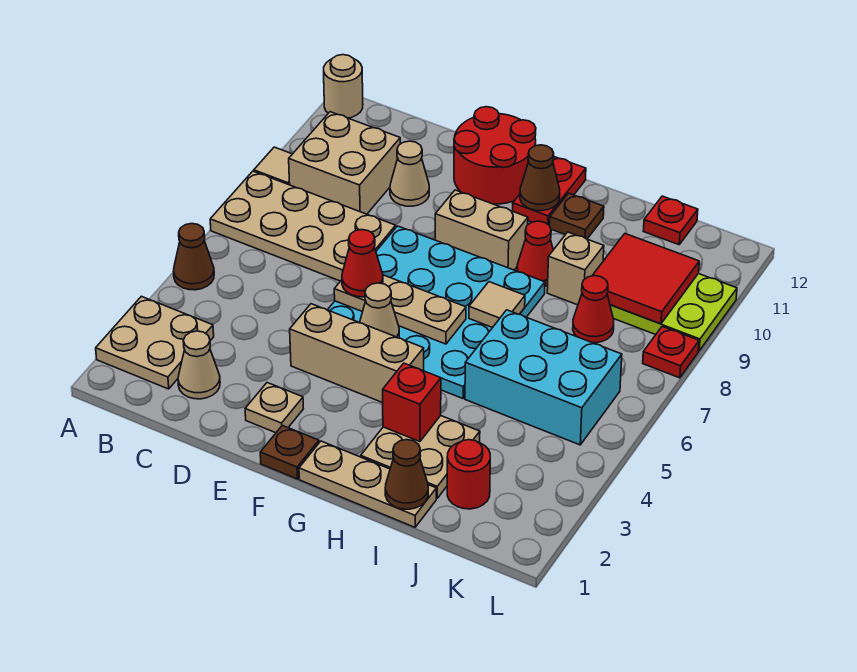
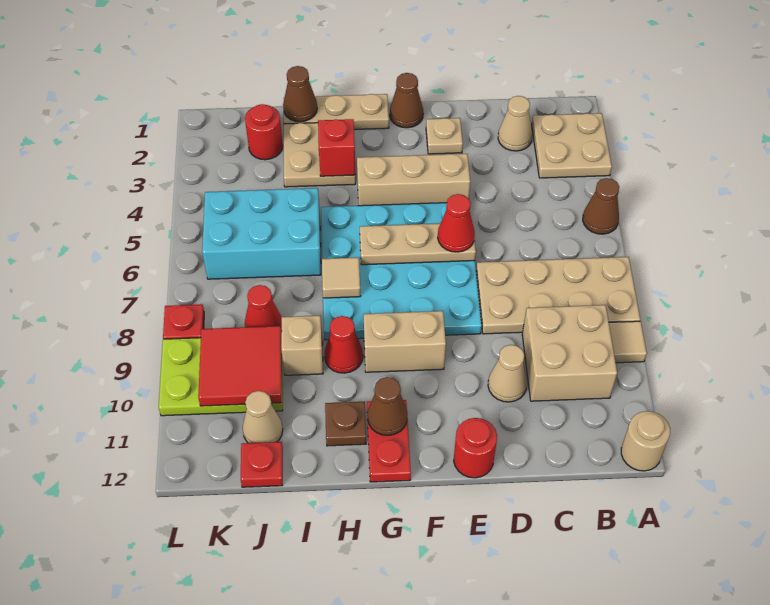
red 2x2 round brick [454,107,536,204] -> red 1x1 round brick [454,418,497,478]
brown 1x1 plate [260,425,319,479] -> brown 1x1 cone [390,73,423,128]
tan 1x1 cone [360,283,399,338] -> tan 1x1 cone moved to [242,391,283,443]

